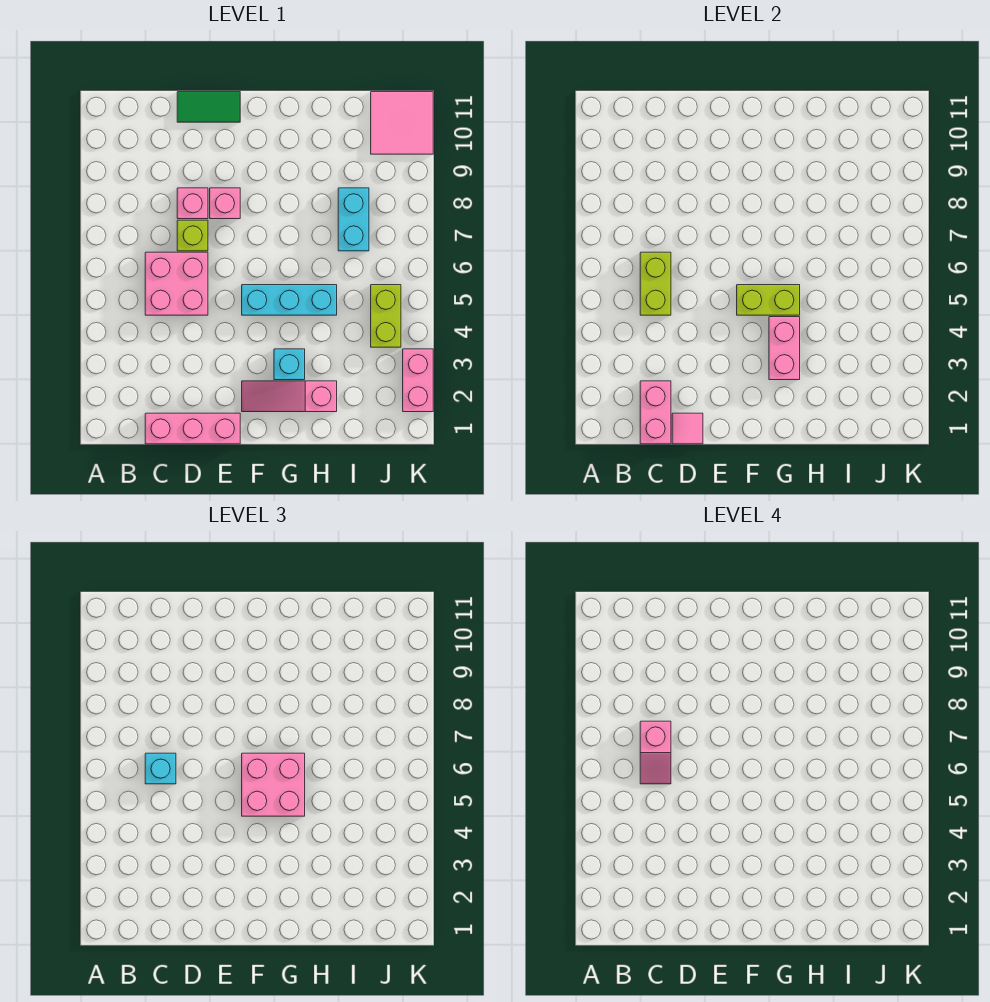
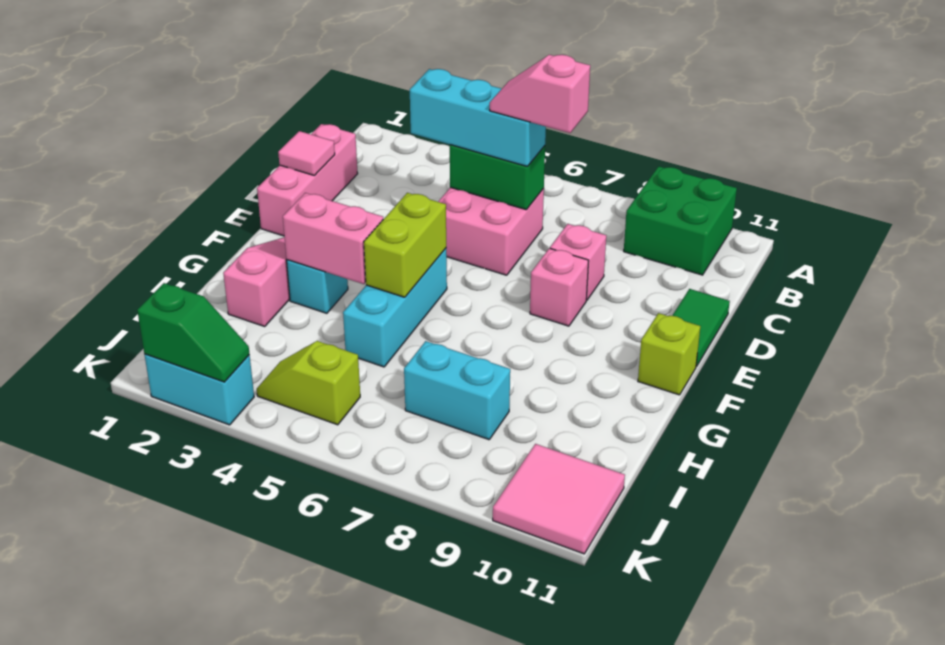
none -> green 2x2 brick [624,166,737,275]
pink 1x2 brick [640,381,671,444] -> none
lime 1x2 brick [640,252,671,315] -> green 1x2 brick [450,145,545,210]
cyan 1x1 brick [145,753,176,784] -> cyan 1x3 brick [410,69,546,167]
lime 1x1 brick [177,220,208,251] -> lime 1x1 brick moved to [638,313,700,395]
pink 2x2 brick [242,753,305,816] -> none
lime 1x2 brick [371,285,401,347] -> lime 1x2 slope [257,341,360,425]
pink 1x2 brick [403,349,433,412] -> cyan 1x2 brick [145,354,254,425]
none -> green 1x2 slope [137,283,249,382]

